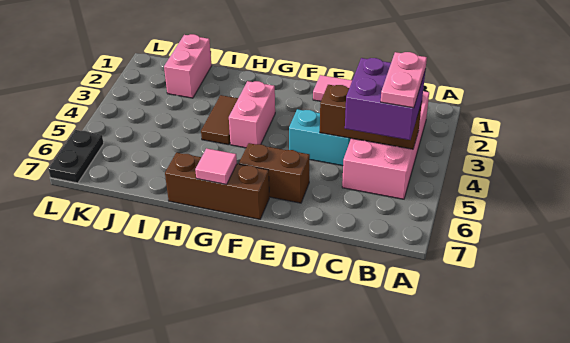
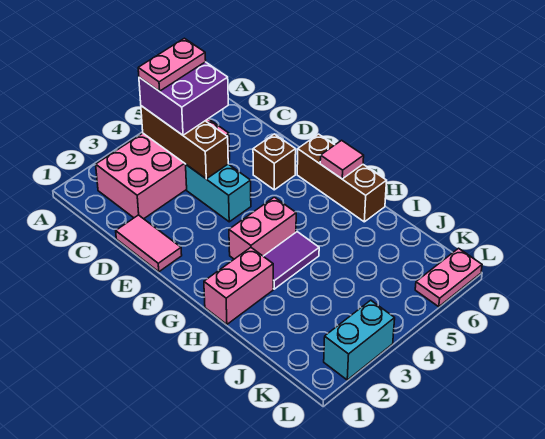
brown 1x2 brick [239,143,310,203] -> brown 1x1 brick [253,134,296,190]
brown 1x2 tile [201,95,238,145] -> purple 1x2 tile [263,232,319,289]
pink 1x2 brick [164,34,212,98] -> pink 1x2 brick moved to [204,247,273,324]
none -> cyan 1x2 brick [324,300,395,380]
black 1x2 plate [48,130,104,183] -> pink 1x2 plate [415,248,482,307]

